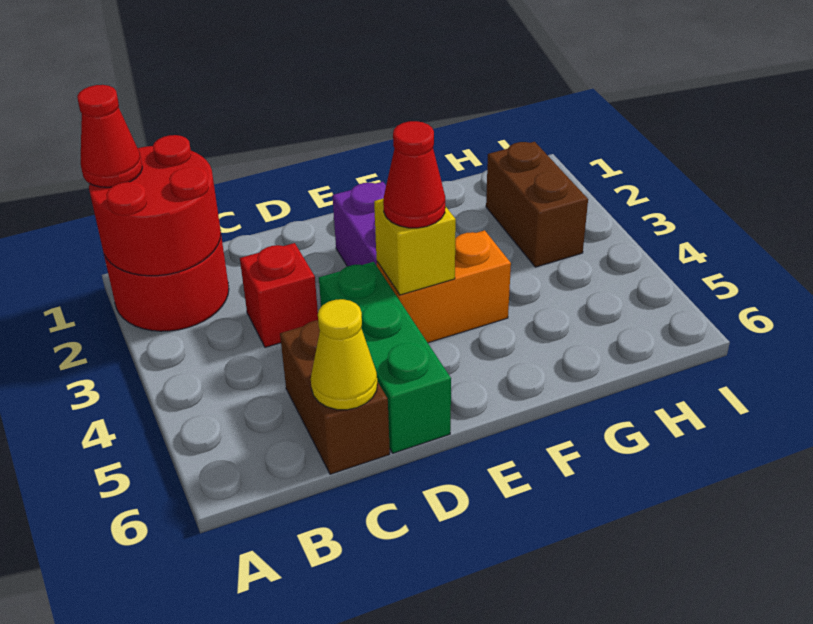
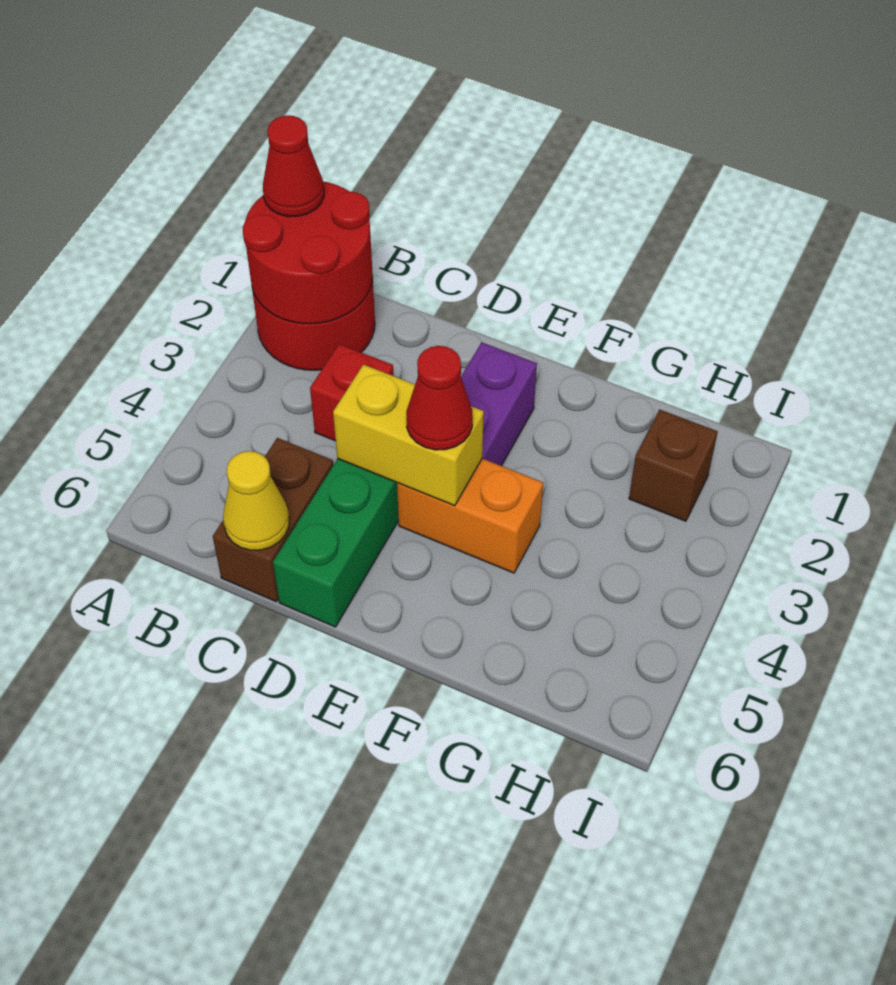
yellow 1x1 brick [374,198,456,295] -> yellow 1x2 brick [333,365,484,506]
brown 1x2 brick [486,142,588,267] -> brown 1x1 brick [629,409,718,521]

